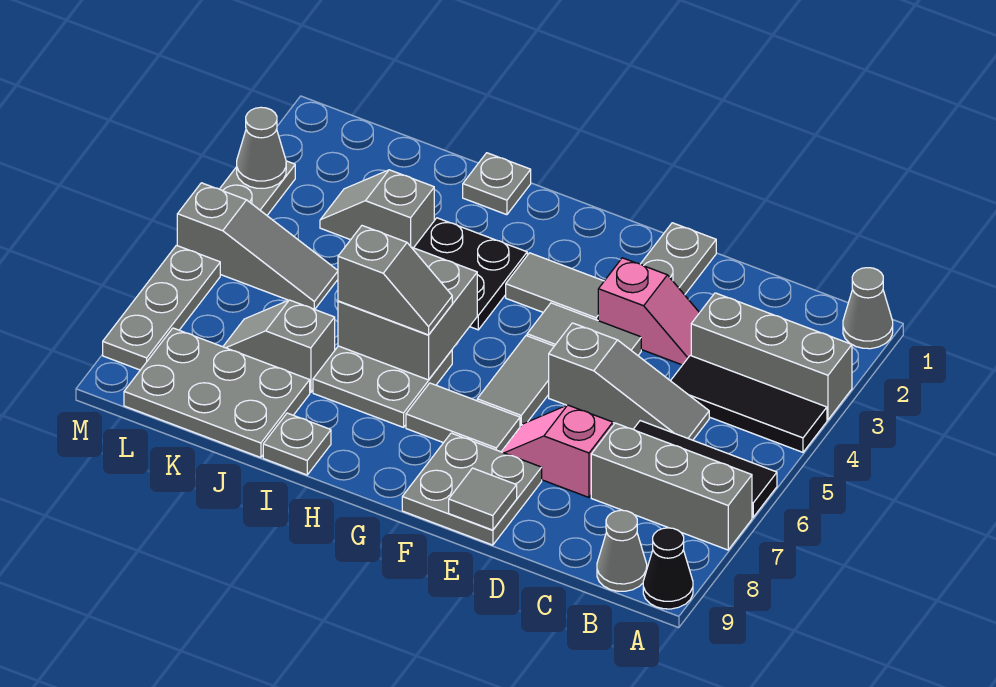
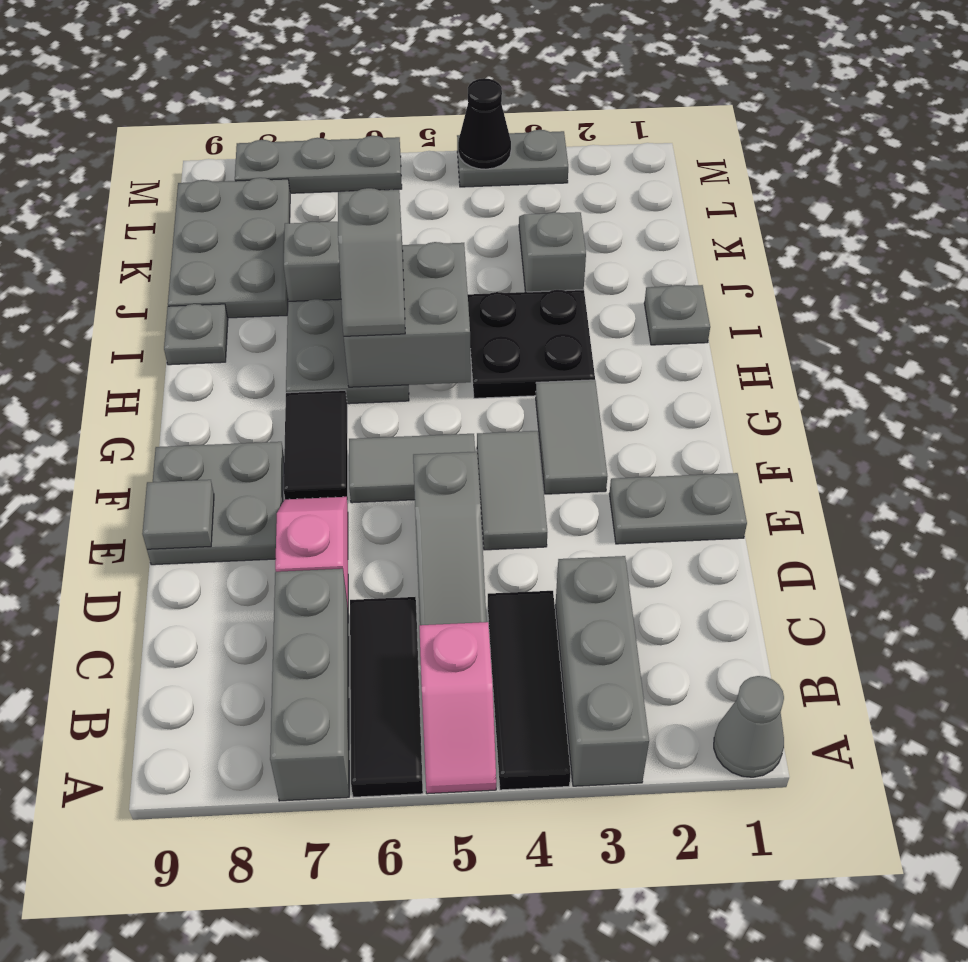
black 1x1 cone [643,528,693,609] -> black 1x1 cone moved to [458,78,511,169]
grey 1x1 cone [597,510,647,591] -> none
pink 1x2 slope [598,258,699,365] -> pink 1x2 slope moved to [419,622,496,794]
grey 1x2 tile [406,383,520,452] -> black 1x2 tile [284,390,348,502]
grey 1x3 slope [177,183,338,309] -> none
grey 1x1 cone [237,107,286,188] -> none

